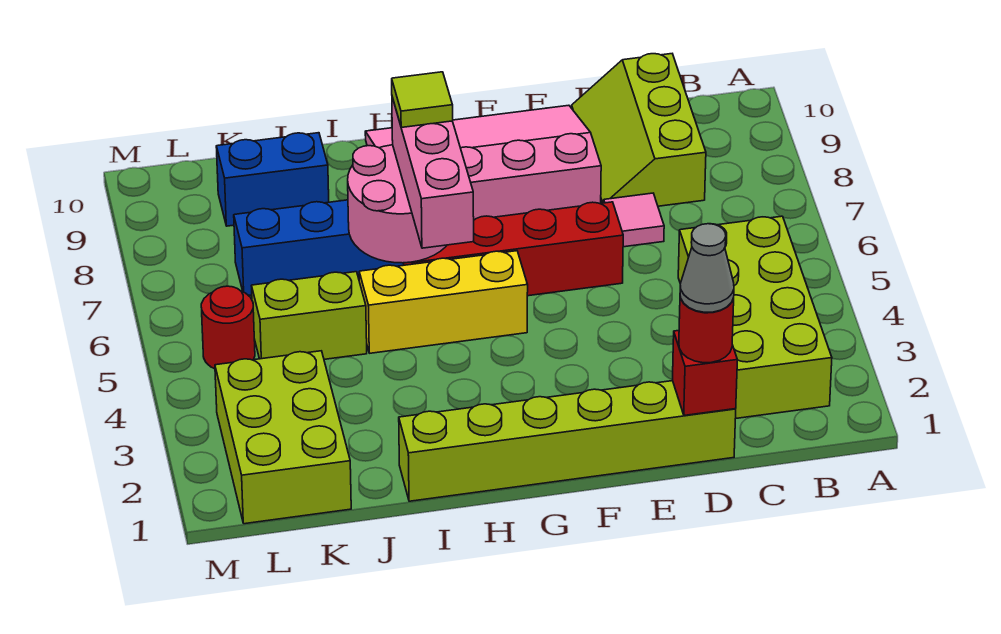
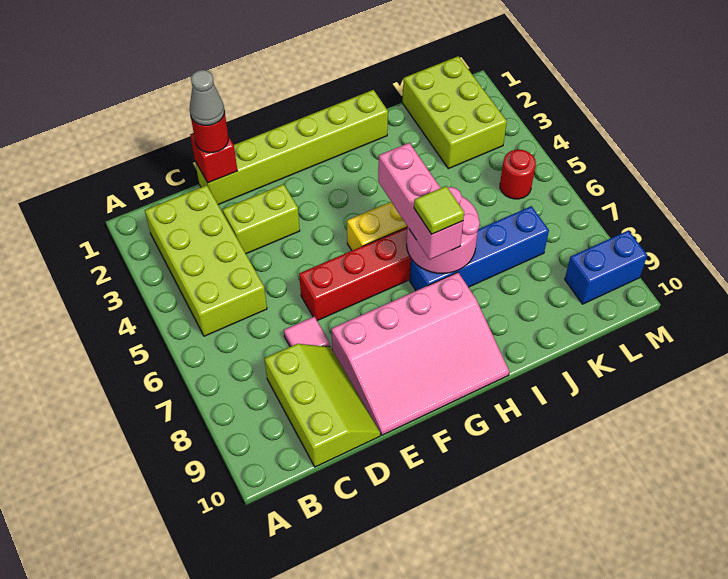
lime 1x2 brick [252,272,367,359] -> lime 1x2 brick moved to [222,184,300,254]
blue 1x2 brick [216,133,329,226] -> blue 1x2 brick moved to [565,230,647,304]

